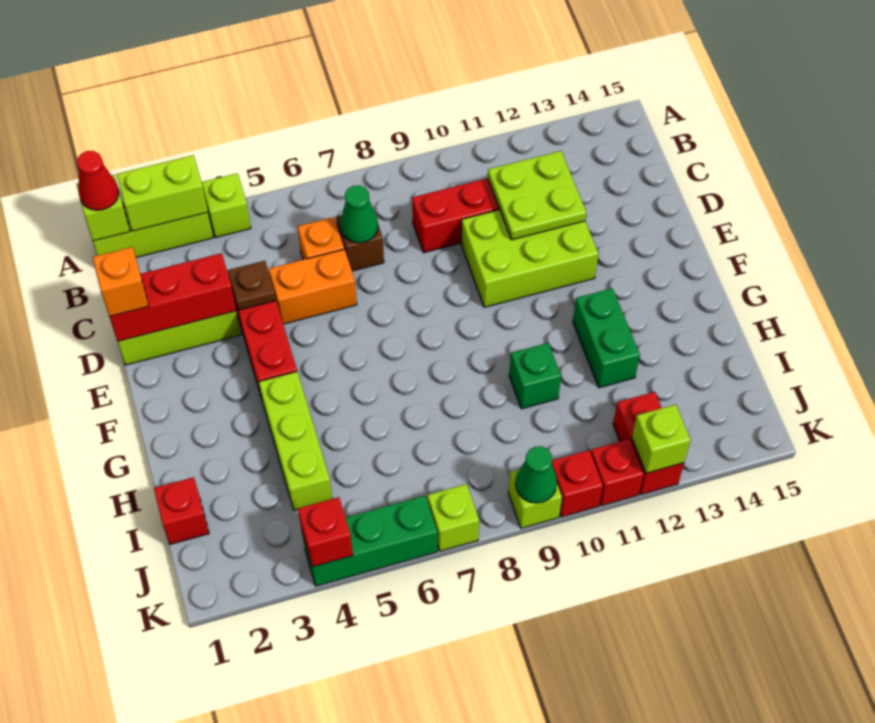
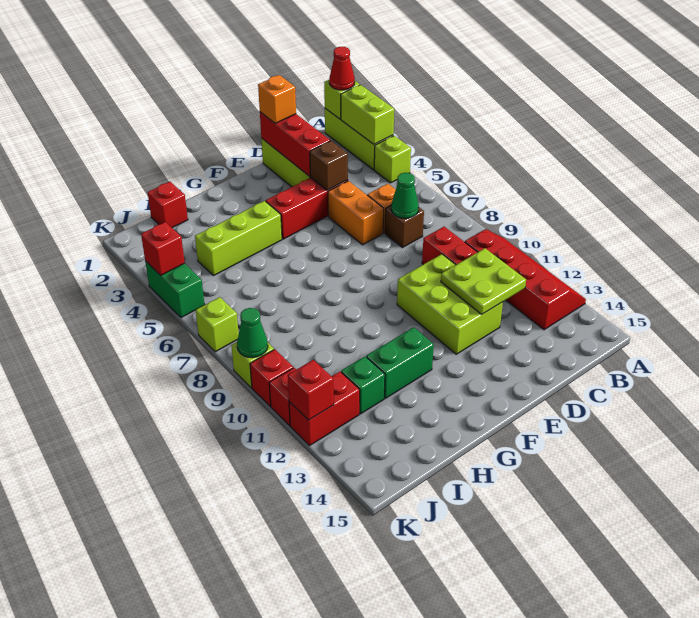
none -> red 2x4 slope [465,229,586,330]
brown 1x1 plate [227,261,276,310] -> brown 1x1 brick [310,141,348,190]
green 1x1 brick [509,343,561,409] -> green 1x1 brick moved to [341,357,385,414]
green 1x3 brick [302,496,437,586] -> green 1x2 brick [145,261,205,318]
lime 1x1 brick [632,404,691,473] -> red 1x1 brick [288,360,334,420]

